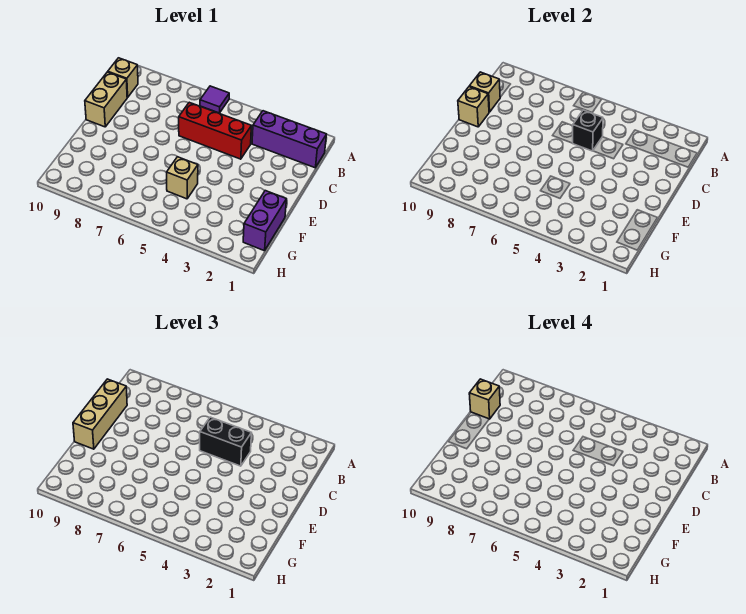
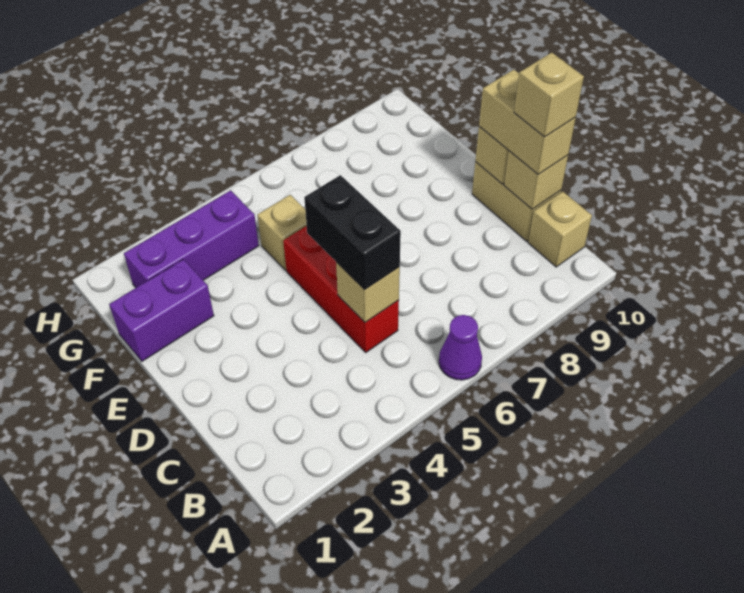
purple 1x1 tile [200,86,229,113] -> purple 1x1 cone [439,315,482,380]
purple 1x3 brick [252,111,327,168] -> purple 1x3 brick moved to [124,190,259,287]
red 1x3 brick [179,102,251,159] -> red 1x3 brick turned to [283,226,399,352]
black 1x2 brick [200,417,251,466] -> black 1x2 brick turned to [304,175,401,290]
black 1x1 brick [573,110,603,151] -> tan 1x1 brick [336,262,400,323]
tan 1x3 brick [73,379,127,449] -> tan 1x2 brick [479,70,576,174]
purple 1x2 brick [243,191,286,251] -> purple 1x2 brick turned to [109,259,214,361]

